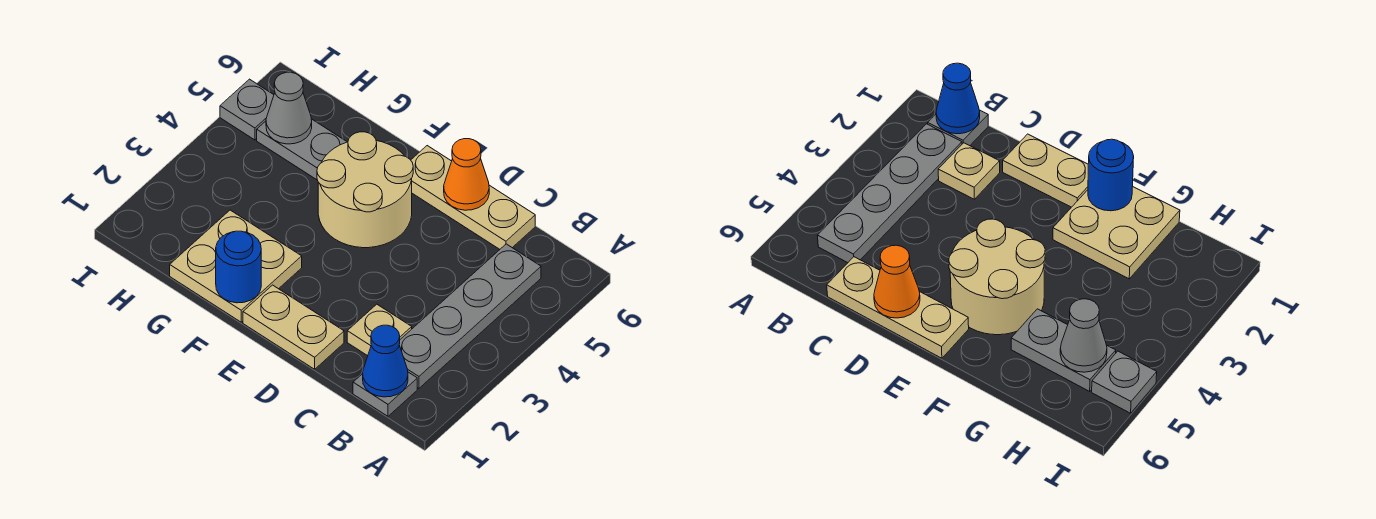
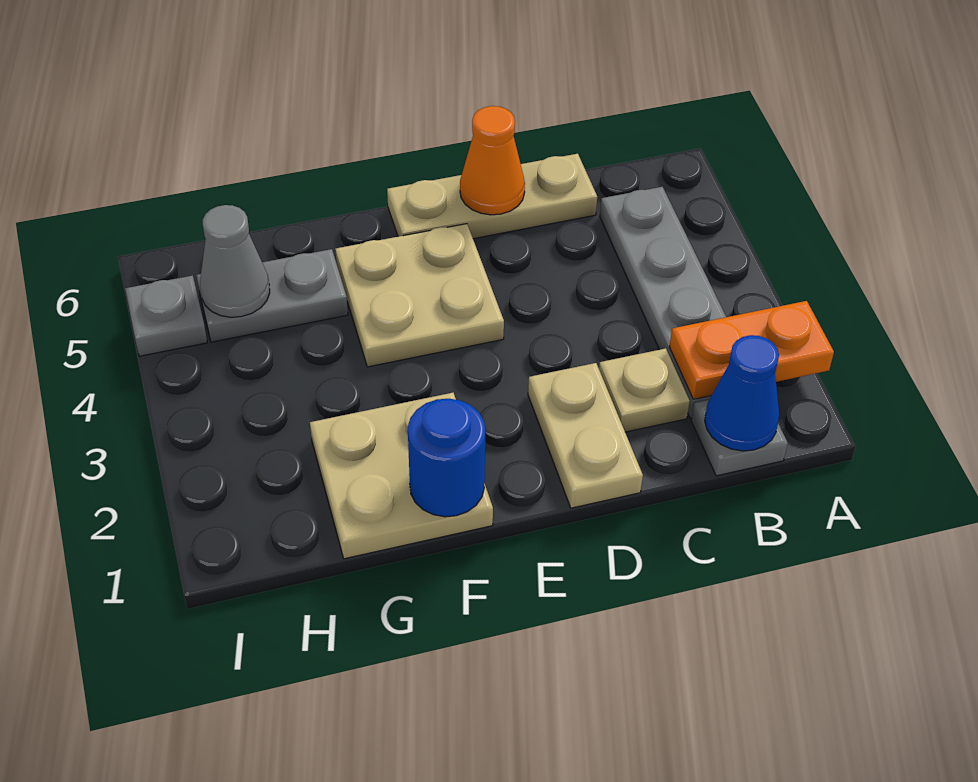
none -> orange 1x2 plate [669,301,834,399]
tan 1x2 plate [243,285,344,369] -> tan 1x2 plate turned to [528,363,643,508]
tan 2x2 round brick [317,132,413,248] -> tan 2x2 plate [335,224,504,367]

